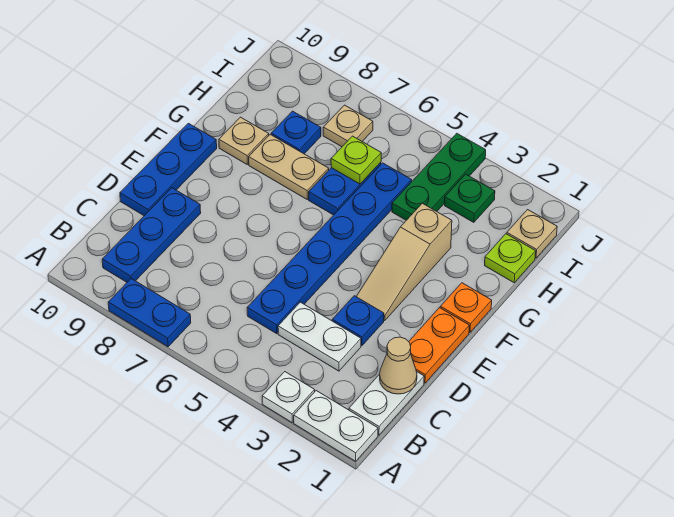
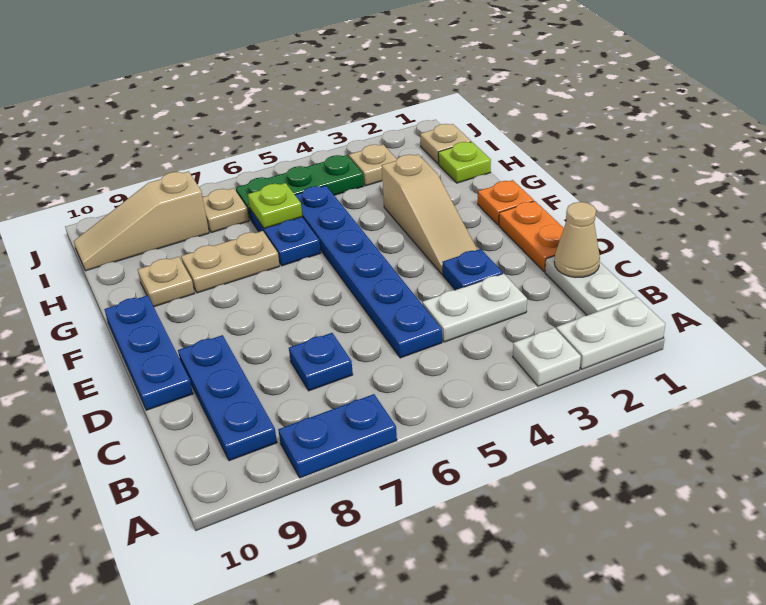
green 1x3 plate [392,133,486,220] -> green 1x3 plate turned to [236,155,364,221]
blue 1x1 plate [271,111,321,154] -> blue 1x1 plate moved to [289,333,353,391]
green 1x1 plate [445,174,495,222] -> tan 1x1 plate [349,144,397,186]
none -> tan 1x3 slope [74,171,209,271]

